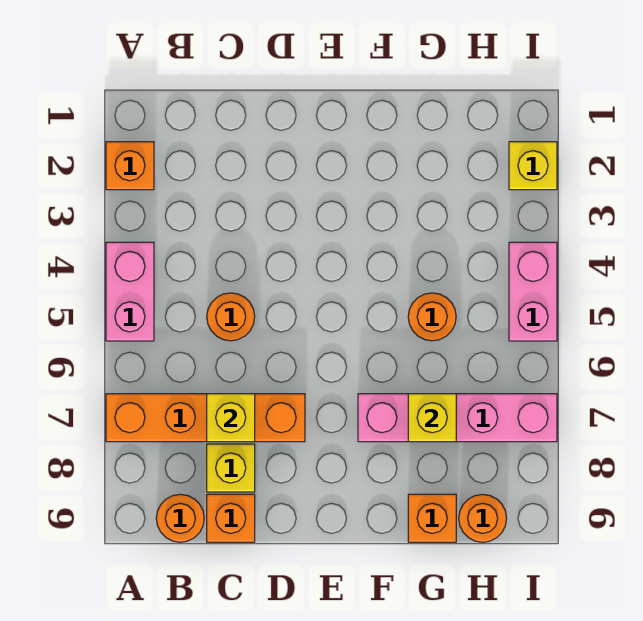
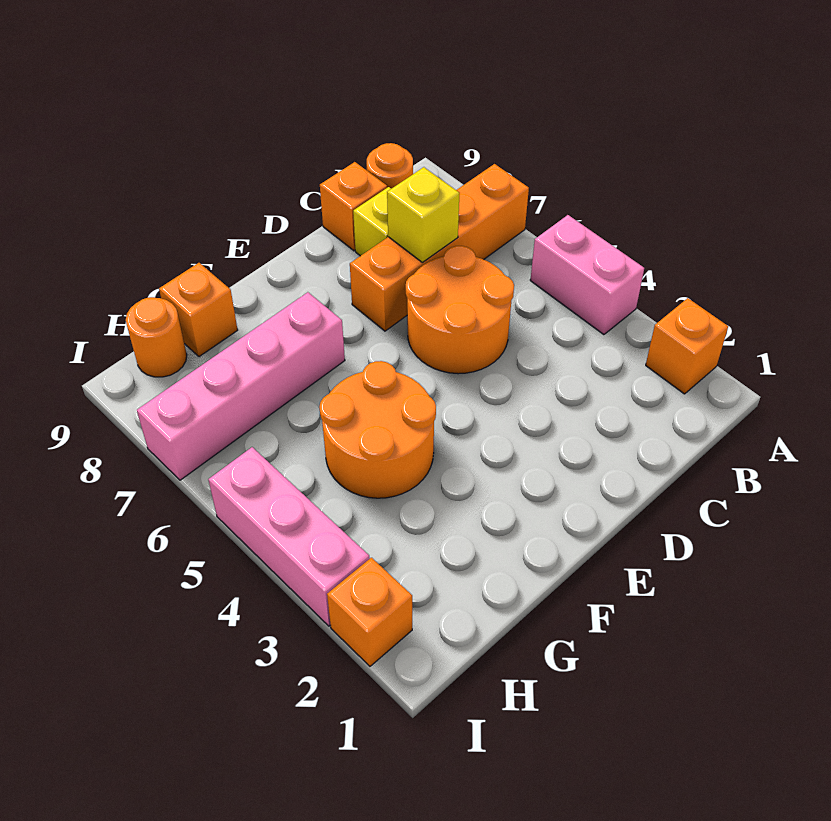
orange 1x1 round brick [207,293,255,341] -> orange 2x2 round brick [406,246,514,374]
orange 1x1 round brick [408,293,456,341] -> orange 2x2 round brick [319,361,436,498]
yellow 1x1 brick [408,394,456,442] -> none
yellow 1x1 brick [509,142,557,190] -> orange 1x1 brick [327,558,412,666]
pink 1x2 brick [509,242,557,341] -> pink 1x3 brick [208,447,370,626]

